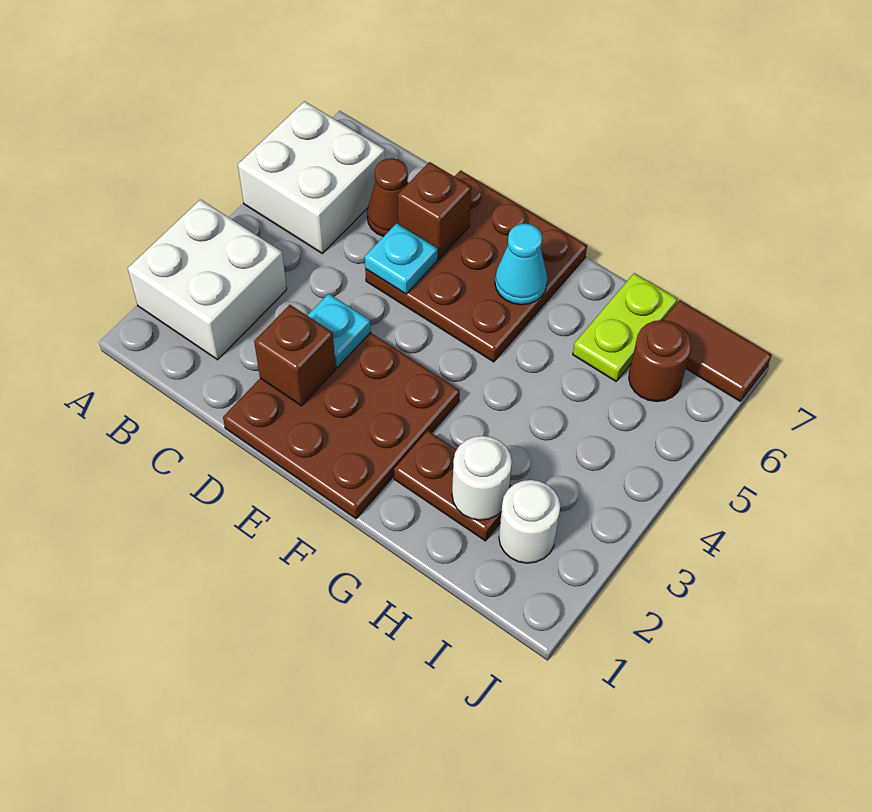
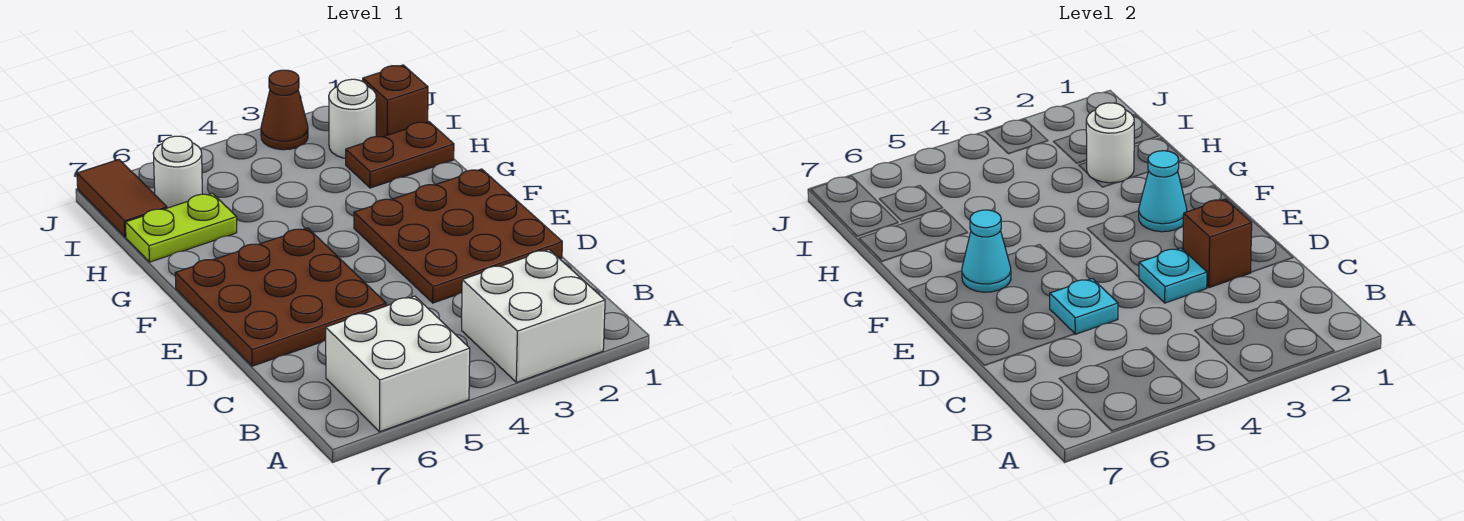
brown 1x1 cone [367,158,408,236] -> brown 1x1 cone moved to [261,70,308,150]
brown 1x1 brick [398,162,471,259] -> brown 1x1 brick moved to [363,65,428,137]
none -> cyan 1x1 cone [1139,151,1187,232]
brown 1x2 plate [394,431,512,541] -> brown 1x2 plate turned to [346,122,454,188]
brown 1x1 round brick [629,320,691,401] -> white 1x1 round brick [153,136,203,208]

